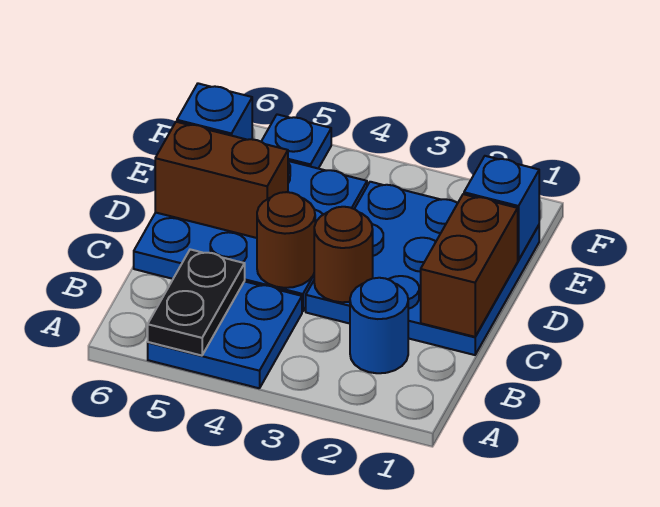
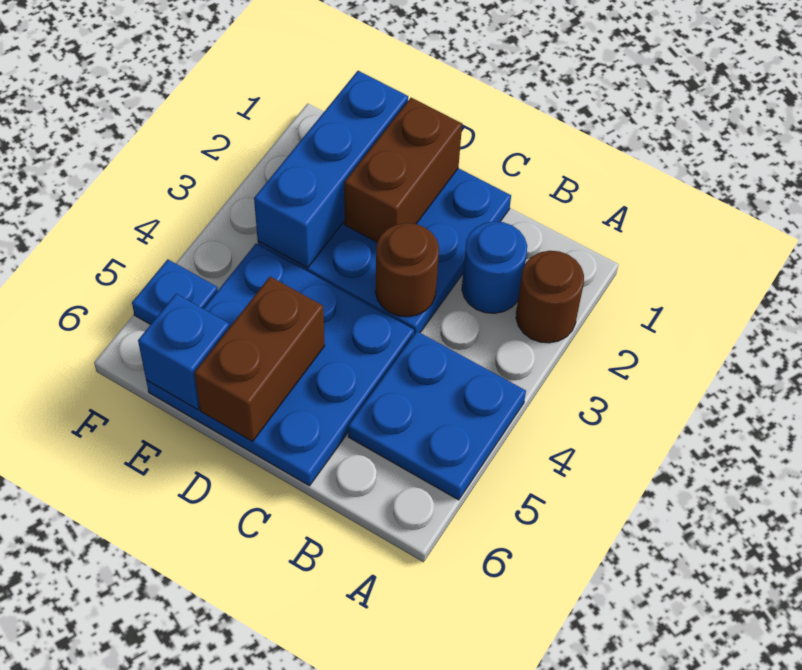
black 1x2 plate [148,249,245,356] -> none
brown 1x2 brick [421,194,518,337] -> brown 1x2 brick turned to [344,98,462,242]
brown 1x1 round brick [257,192,315,288] -> brown 1x1 round brick moved to [516,251,584,343]
blue 1x1 brick [464,156,539,260] -> blue 1x3 brick [254,71,408,268]

